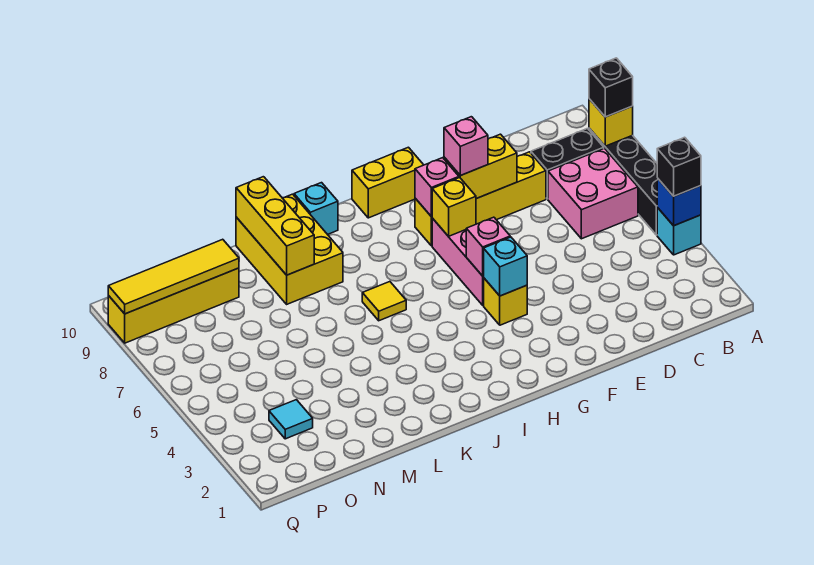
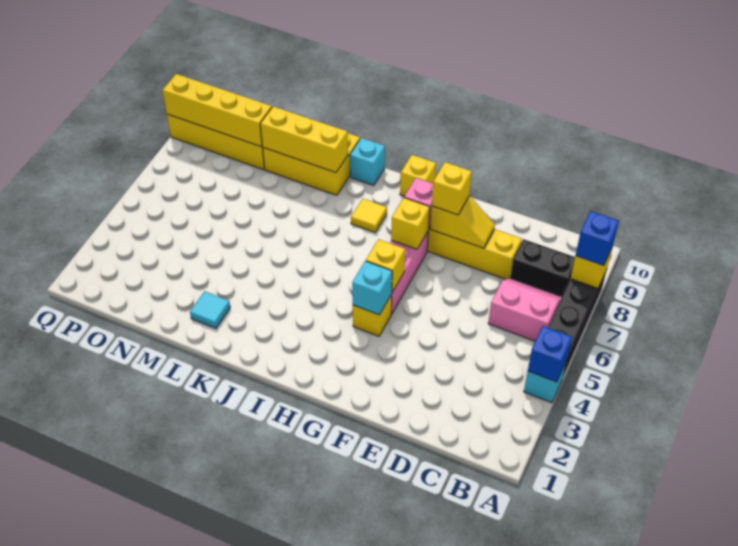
black 1x1 brick [657,137,701,196] -> none
black 1x1 brick [589,58,633,117] -> blue 1x1 brick [576,211,619,265]
pink 2x2 brick [548,148,638,239] -> pink 2x2 slope [488,278,562,341]
yellow 1x2 brick [444,134,517,199] -> yellow 1x2 slope [430,196,495,248]
pink 1x1 brick [444,117,488,176] -> yellow 1x1 brick [432,162,472,215]
pink 1x1 brick [466,217,510,276] -> yellow 1x1 brick [366,239,405,292]
yellow 1x2 brick [352,147,423,218] -> yellow 1x1 brick [400,155,436,196]
yellow 1x1 tile [362,282,406,321] -> yellow 1x1 tile moved to [351,199,387,232]
yellow 2x3 brick [236,194,343,304] -> yellow 2x3 brick turned to [263,133,360,195]
yellow 1x3 brick [236,177,314,275] -> yellow 1x3 brick turned to [260,106,348,173]
yellow 1x4 tile [108,239,239,314] -> yellow 1x4 brick [163,74,272,147]
cyan 1x1 tile [269,400,313,439] -> cyan 1x1 tile moved to [190,291,230,328]

